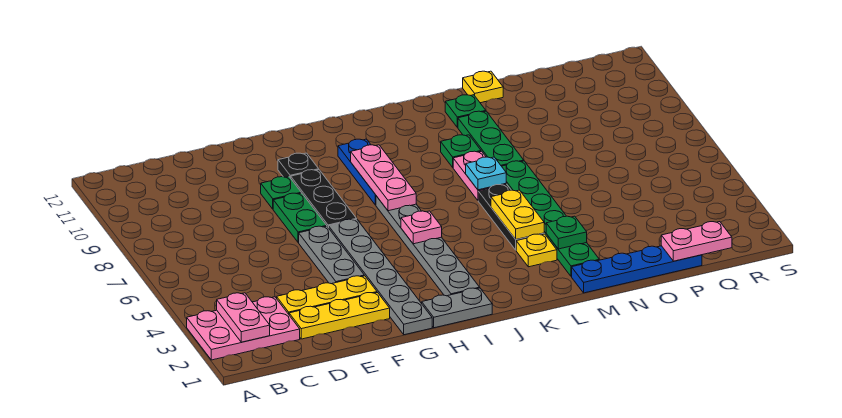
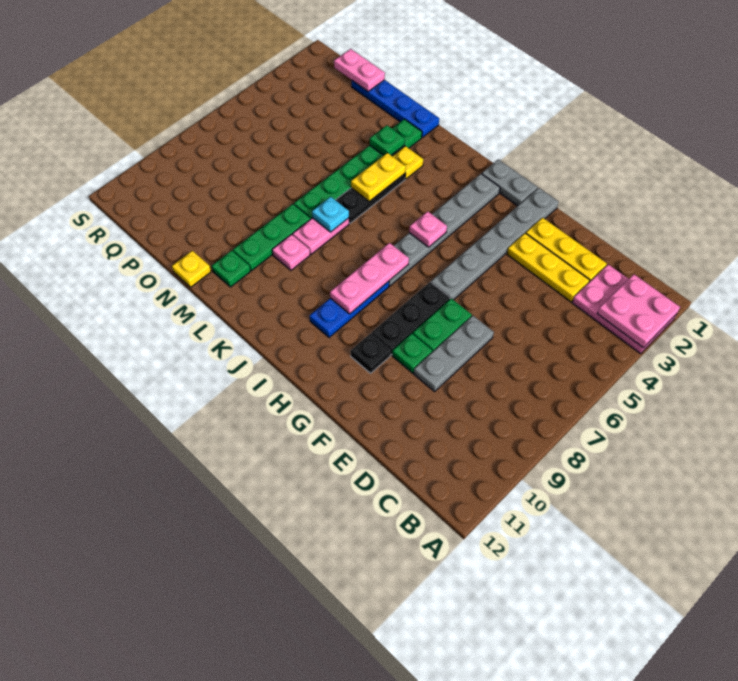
pink 1x2 plate [217,293,270,342] -> pink 2x2 plate [597,274,680,348]
grey 1x3 plate [299,226,364,284] -> grey 1x3 plate moved to [414,316,494,392]
green 1x1 plate [441,135,481,167] -> pink 1x1 plate [272,234,310,270]

